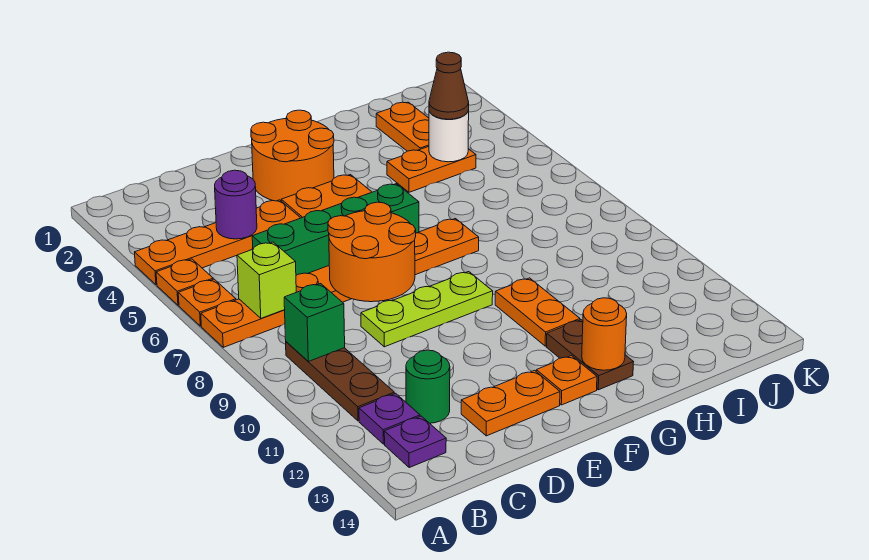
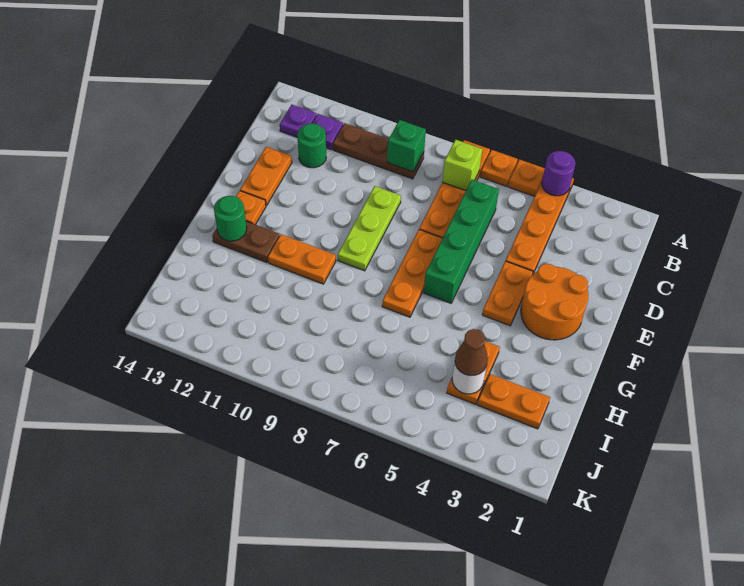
purple 1x1 round brick [215,170,257,239] -> purple 1x1 round brick moved to [542,151,575,196]
orange 2x2 round brick [328,202,416,302] -> none
orange 1x1 round brick [582,298,627,370] -> green 1x1 round brick [214,196,247,241]

